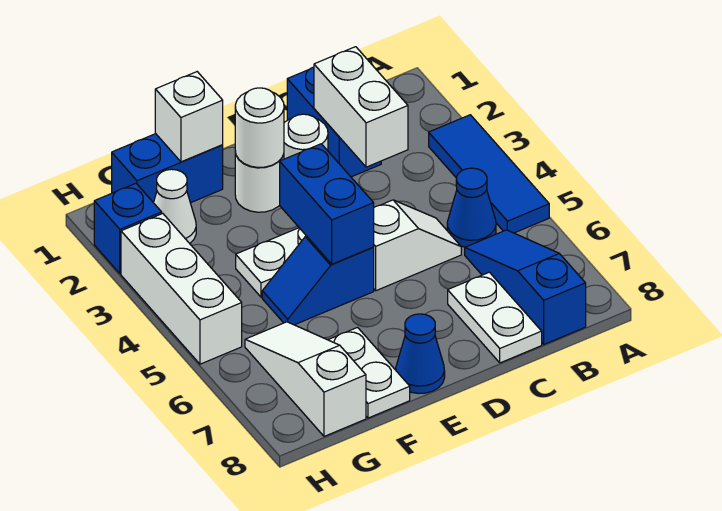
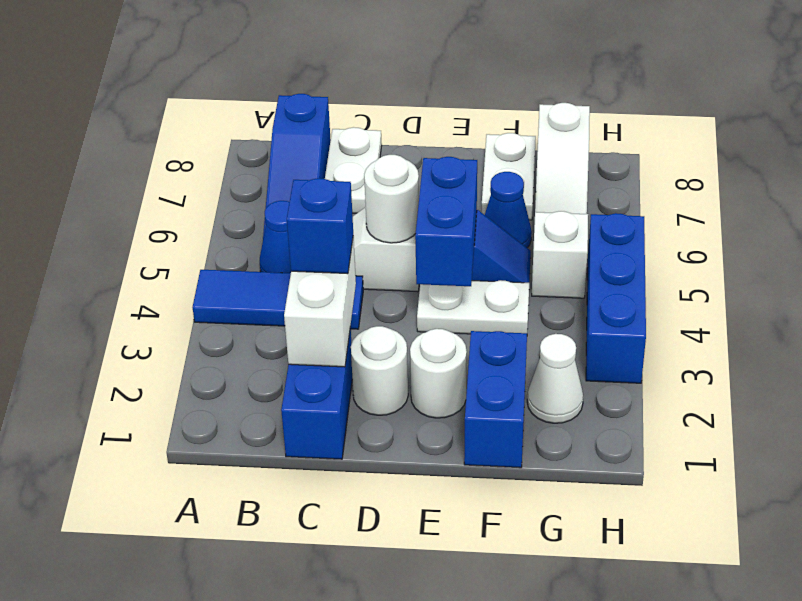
blue 1x3 tile [429,115,549,233] -> blue 1x3 tile turned to [193,270,363,329]
white 1x1 round brick [235,88,284,167] -> white 1x1 round brick moved to [364,155,419,243]
blue 1x1 cone [396,314,445,394] -> blue 1x1 cone moved to [485,172,532,248]
blue 1x2 brick [112,134,223,203] -> blue 1x2 brick turned to [464,331,527,468]
white 1x1 brick [155,72,223,162] -> white 1x1 brick moved to [532,211,588,298]
blue 1x1 brick [94,183,162,273] -> blue 1x1 brick moved to [287,178,353,274]
white 1x3 brick [121,214,242,364] -> blue 1x3 brick [586,213,646,383]

